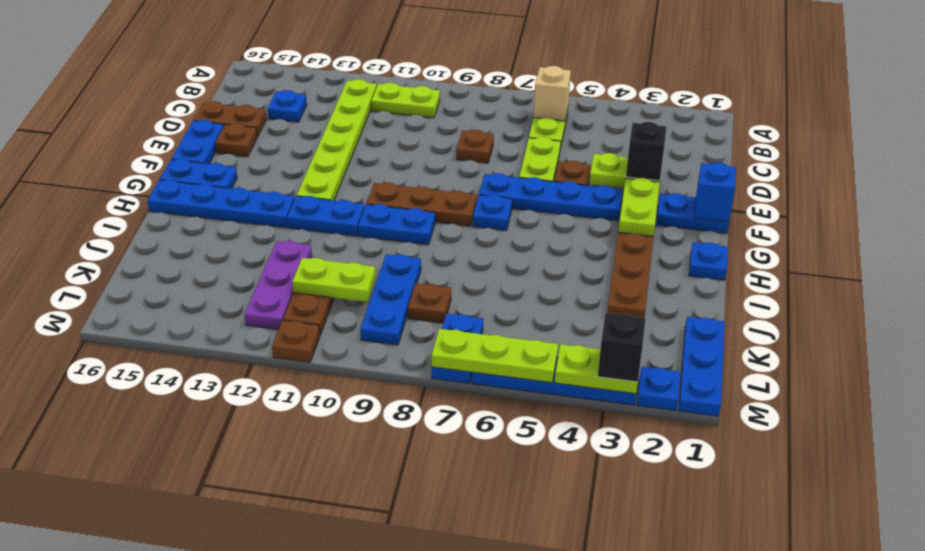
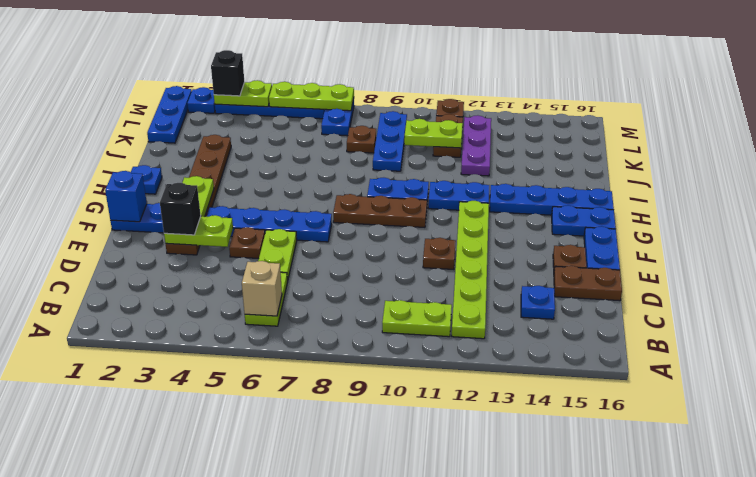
brown 1x1 plate [456,130,494,163] -> brown 1x1 plate moved to [423,238,456,269]
blue 1x1 plate [473,195,512,231] -> none

